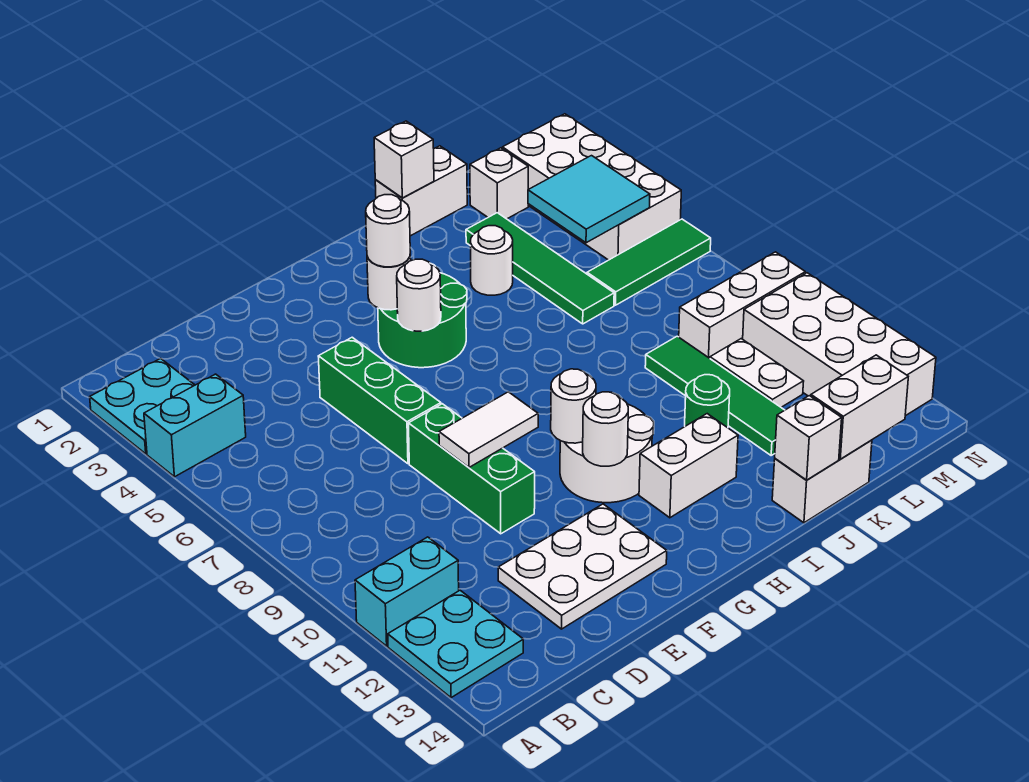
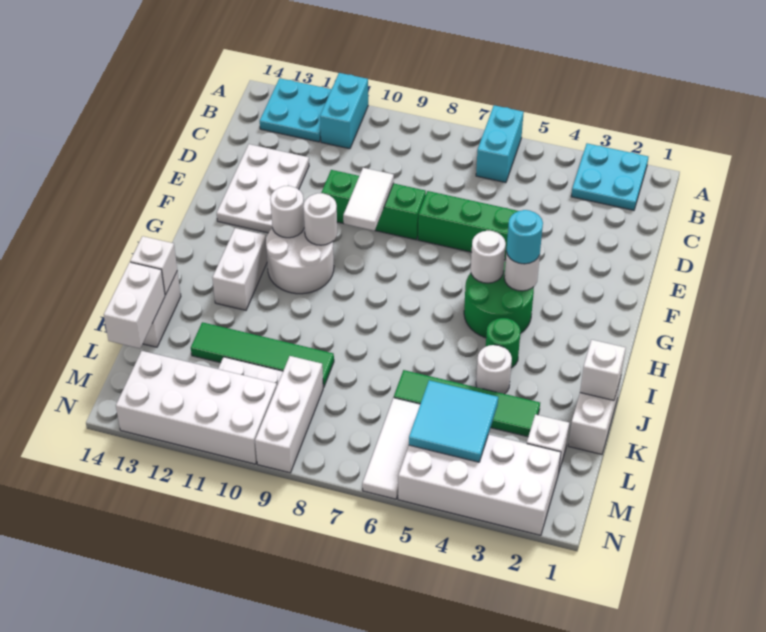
cyan 1x2 brick [144,374,246,477] -> cyan 1x2 brick moved to [476,105,524,183]
white 1x1 round brick [366,195,410,267] -> cyan 1x1 round brick [506,210,543,264]
green 1x1 round brick [685,375,730,428] -> green 1x1 round brick moved to [486,318,521,368]
green 1x3 tile [587,219,711,305] -> white 1x3 tile [362,398,420,499]

